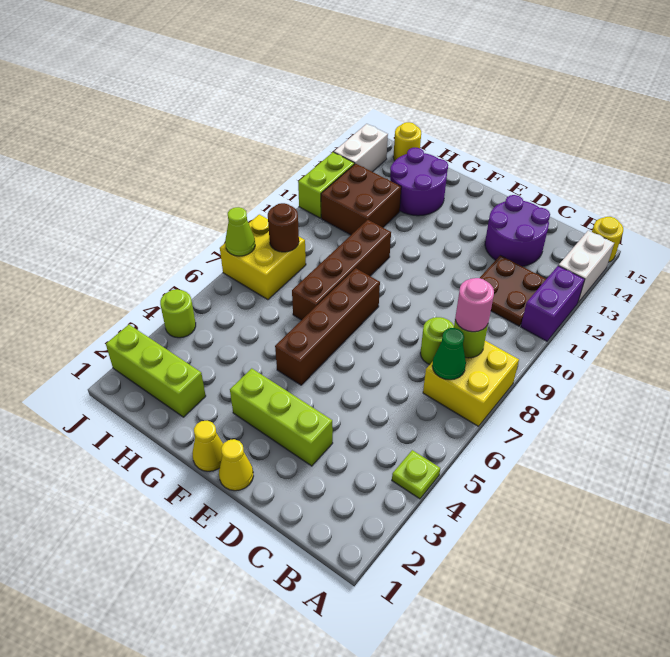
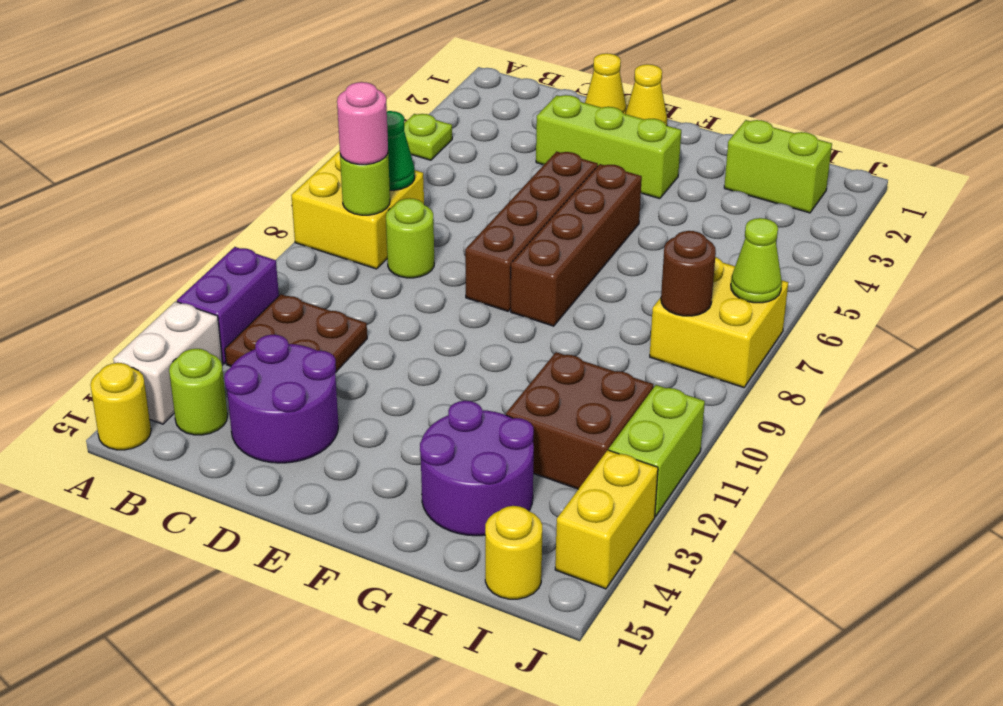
yellow 1x1 cone [192,420,223,471] -> yellow 1x1 cone moved to [585,53,626,114]
brown 1x4 brick [292,220,391,320] -> brown 1x4 brick moved to [465,152,598,311]
lime 1x3 brick [106,325,206,417] -> lime 1x2 brick [724,120,832,213]
lime 1x1 round brick [160,289,196,338] -> lime 1x1 round brick moved to [169,349,227,435]
white 1x2 brick [334,124,388,172] -> yellow 1x2 brick [555,450,658,589]

